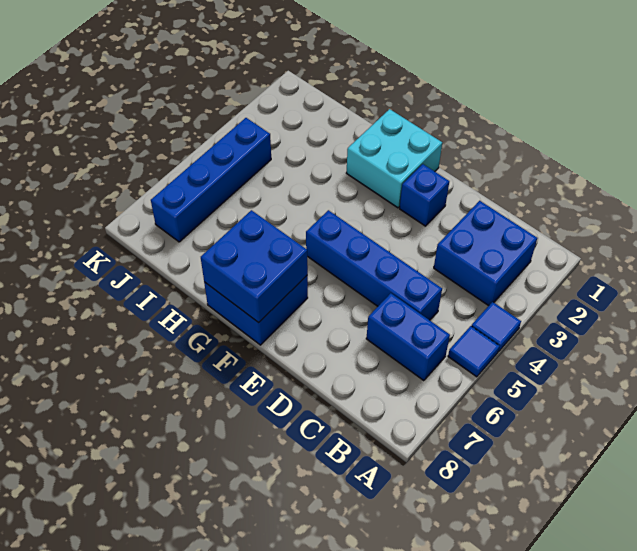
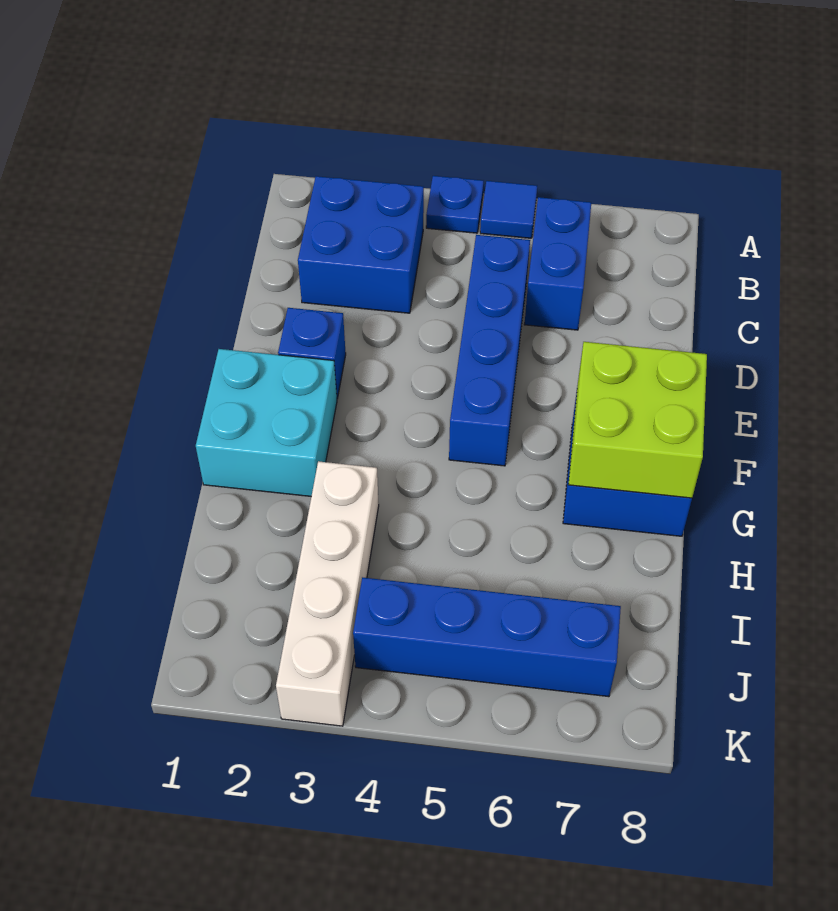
blue 1x1 tile [472,302,521,352] -> blue 1x1 plate [426,176,484,233]
blue 2x2 brick [201,210,308,323] -> lime 2x2 brick [568,342,707,498]
none -> white 1x4 brick [276,461,379,726]

